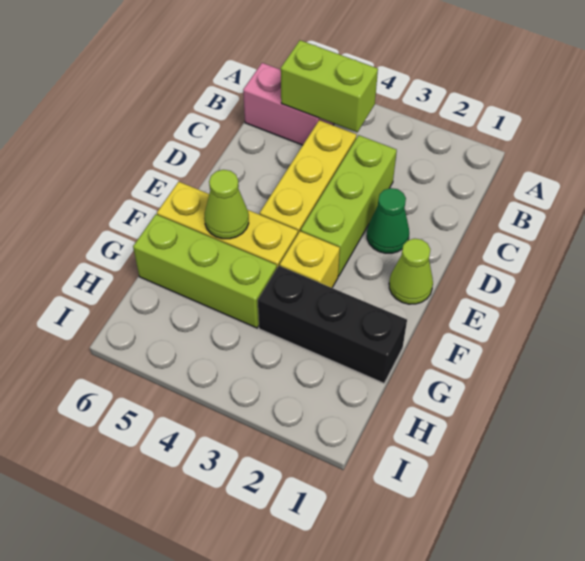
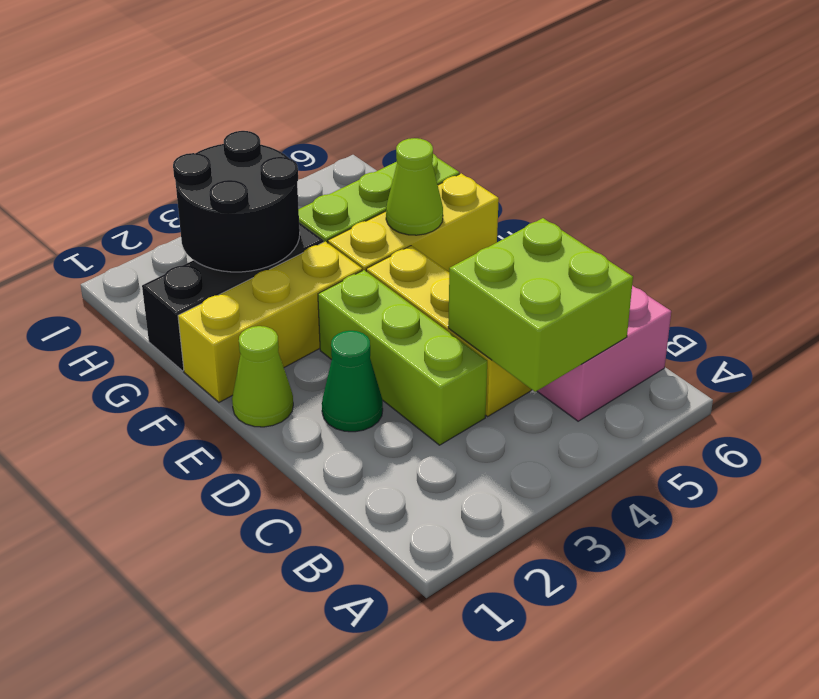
lime 1x2 brick [281,40,378,132] -> lime 2x2 brick [448,218,633,392]
yellow 1x1 brick [280,231,340,288] -> yellow 1x3 brick [178,242,362,402]
none -> black 2x2 round brick [173,131,300,272]

